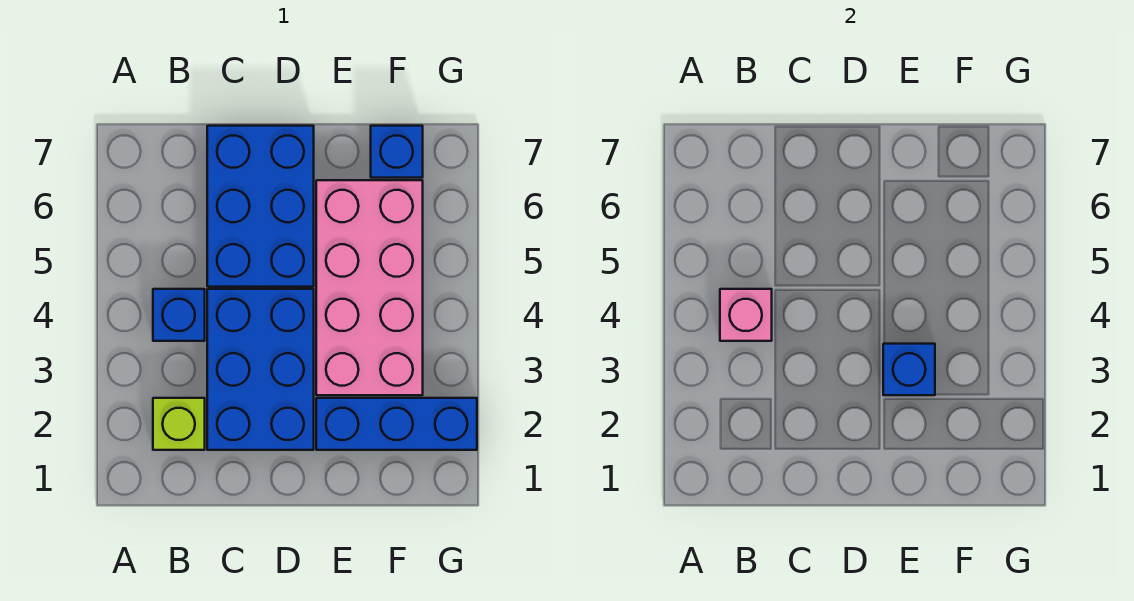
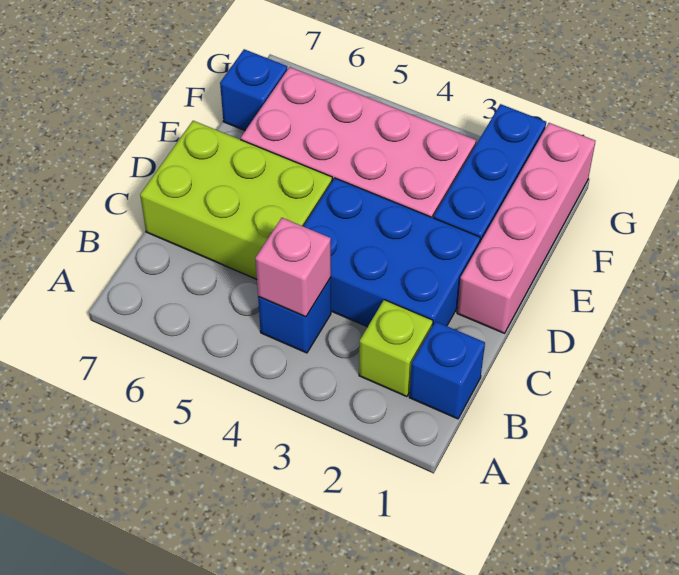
blue 2x3 brick [207,126,314,287] -> lime 2x3 brick [140,121,332,279]
none -> pink 1x4 brick [457,123,595,333]
blue 1x1 brick [883,344,935,395] -> blue 1x1 brick moved to [409,322,485,419]

